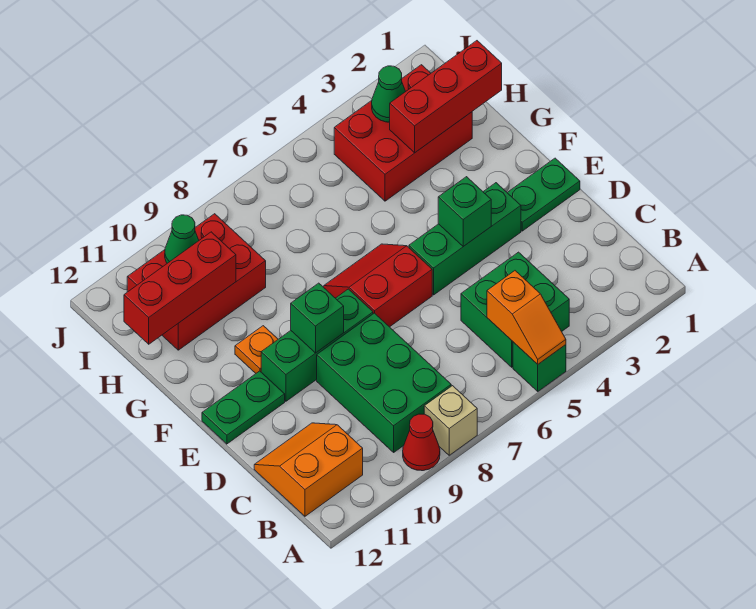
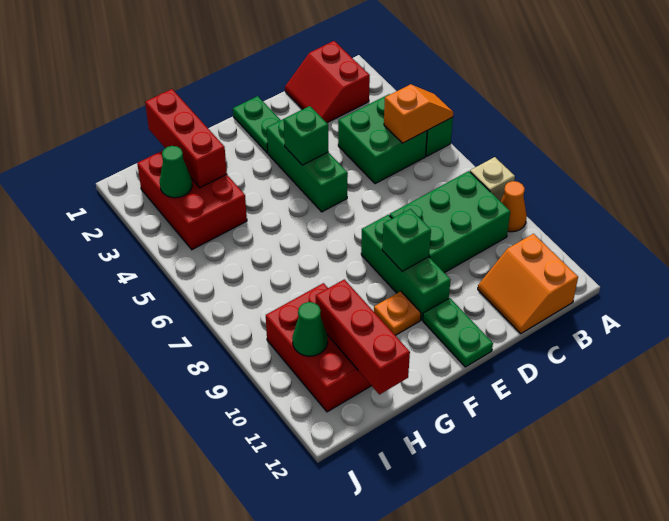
red 1x1 cone [403,414,440,471] -> orange 1x1 cone [500,181,527,232]
red 2x2 slope [324,244,432,327] -> red 2x2 slope moved to [285,41,370,123]

